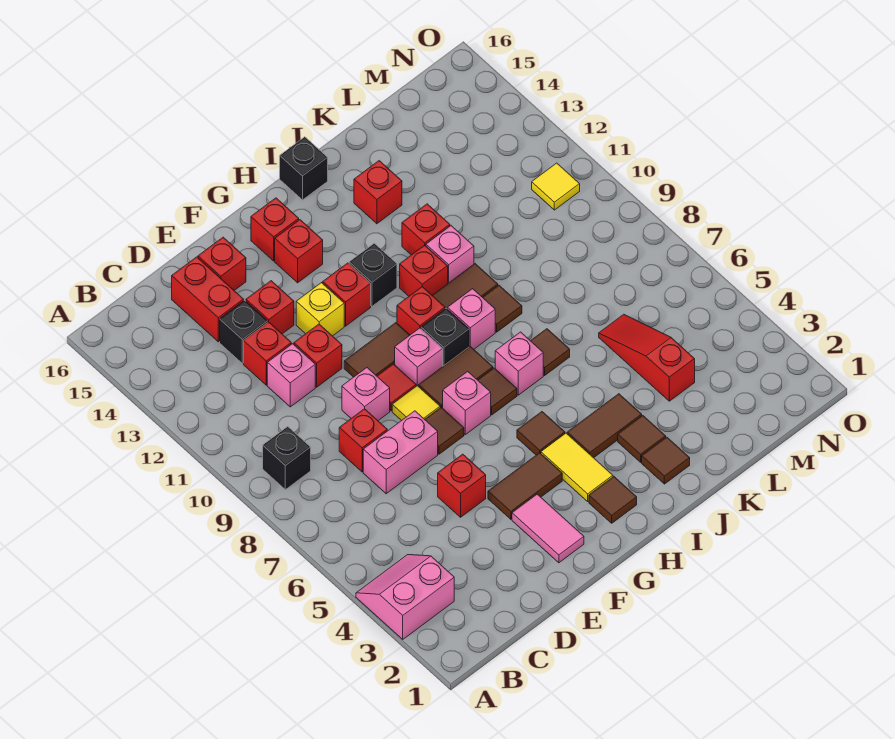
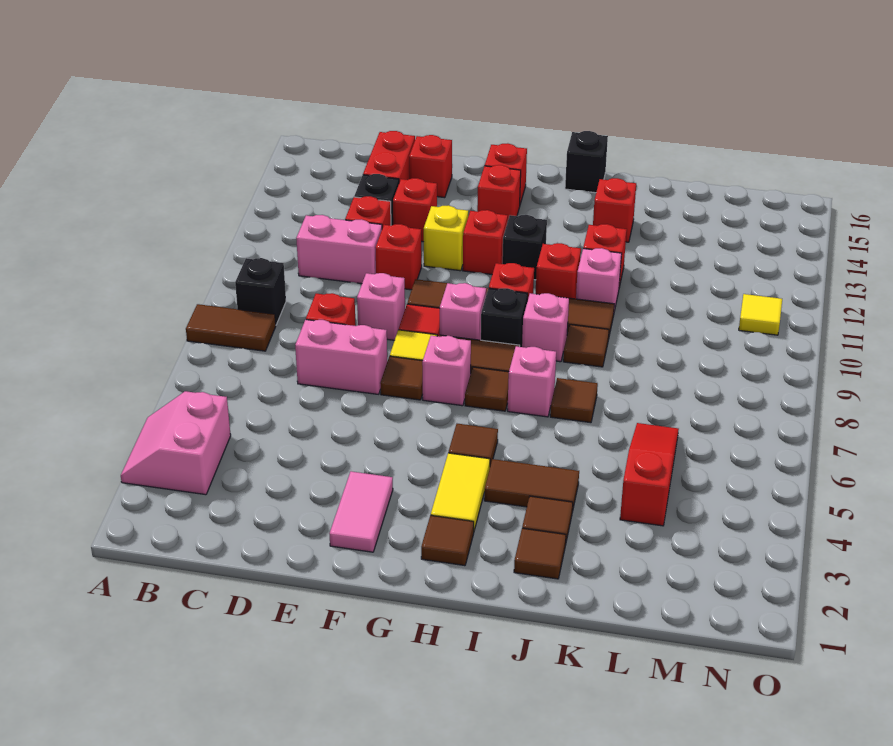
pink 2x2 slope [356,555,454,639] -> pink 2x2 slope turned to [121,391,231,495]
pink 1x1 brick [267,344,315,407] -> pink 1x2 brick [296,215,382,284]
red 1x1 brick [438,454,486,517] -> none
brown 1x2 tile [488,453,562,519] -> brown 1x2 tile moved to [186,304,276,351]

